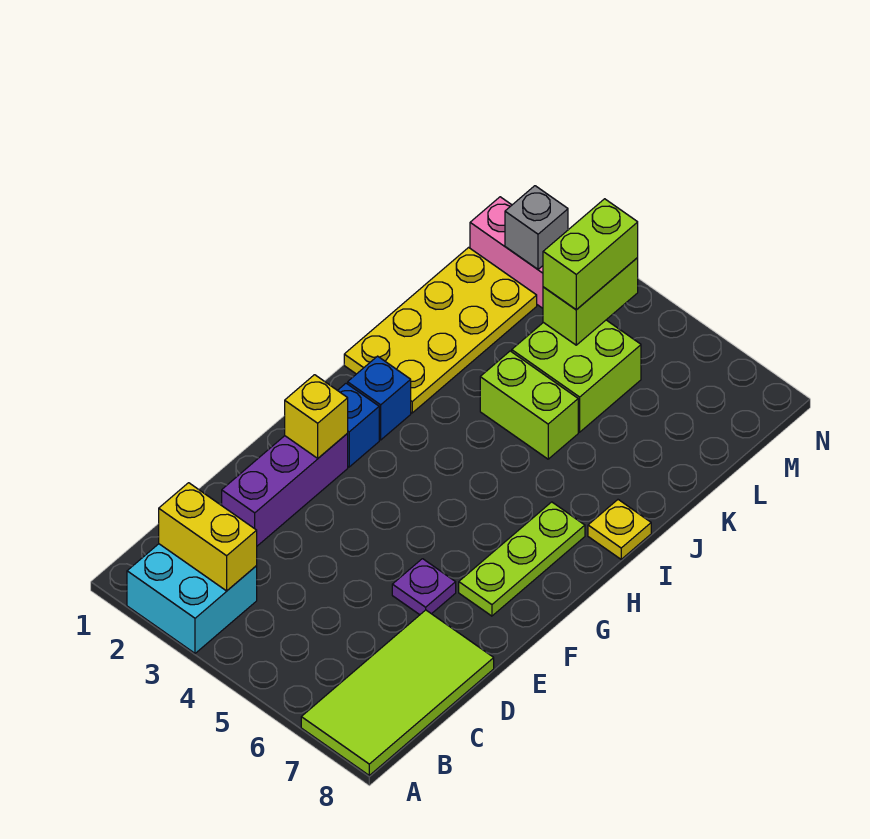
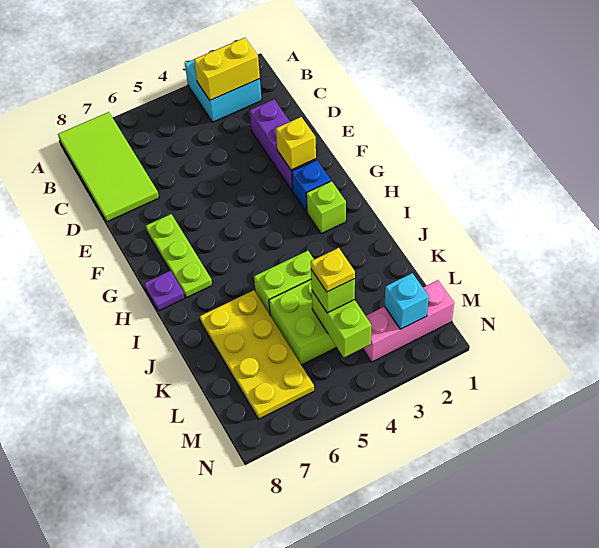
purple 1x1 plate [392,559,456,615] -> purple 1x1 plate moved to [144,271,185,311]
blue 1x1 brick [348,356,411,440] -> lime 1x1 brick [306,181,346,234]
yellow 2x4 plate [344,248,537,413] -> yellow 2x4 plate moved to [200,290,314,419]
yellow 1x1 plate [588,500,651,559] -> yellow 1x1 plate moved to [311,248,355,292]
lime 1x2 brick [543,199,638,310] -> lime 1x1 brick [311,270,355,313]
grey 1x1 brick [505,186,568,269] -> cyan 1x1 brick [384,273,429,329]

